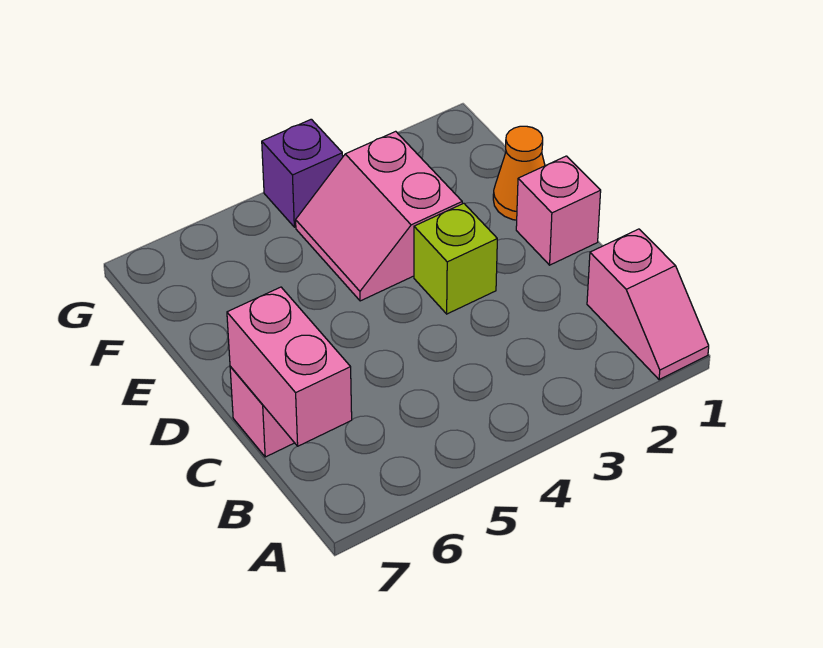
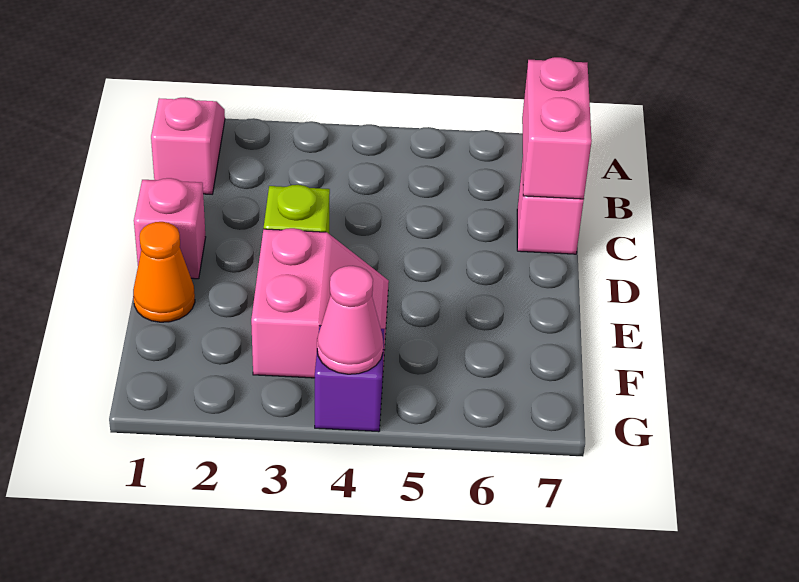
none -> pink 1x1 cone [317,266,383,374]

